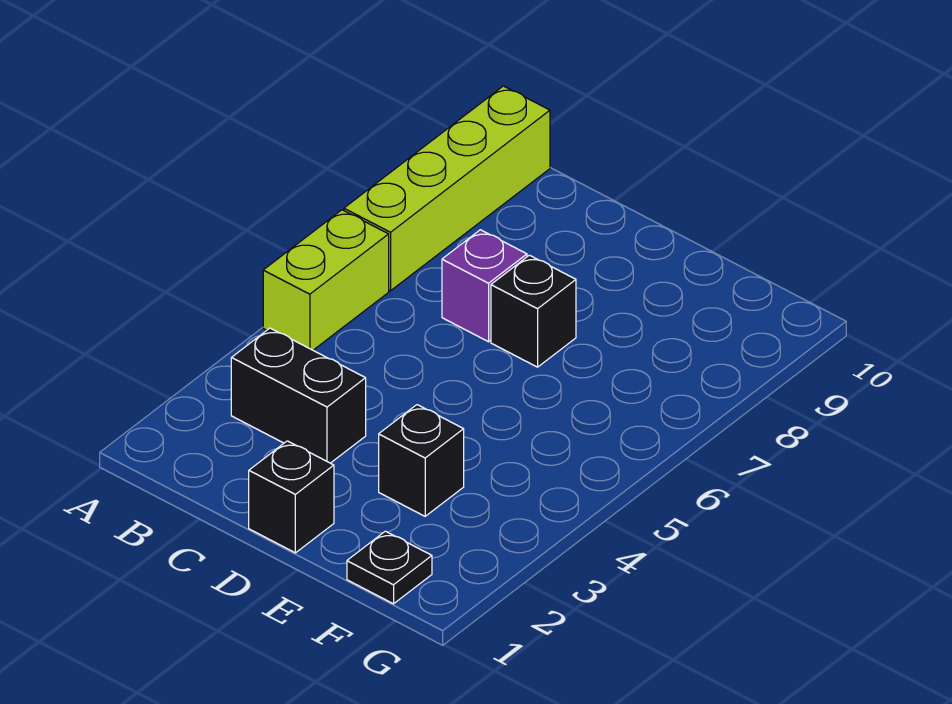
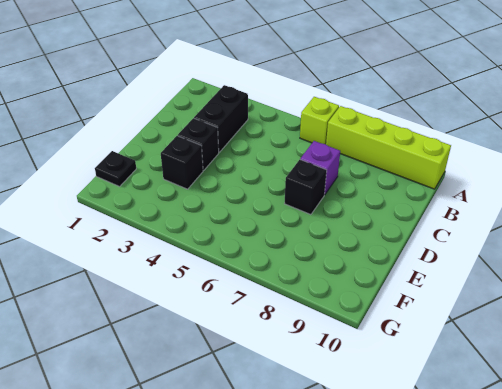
lime 1x2 brick [263,210,389,350] -> lime 1x1 brick [300,97,339,144]
black 1x1 brick [249,441,334,553] -> black 1x1 brick moved to [178,118,219,170]

